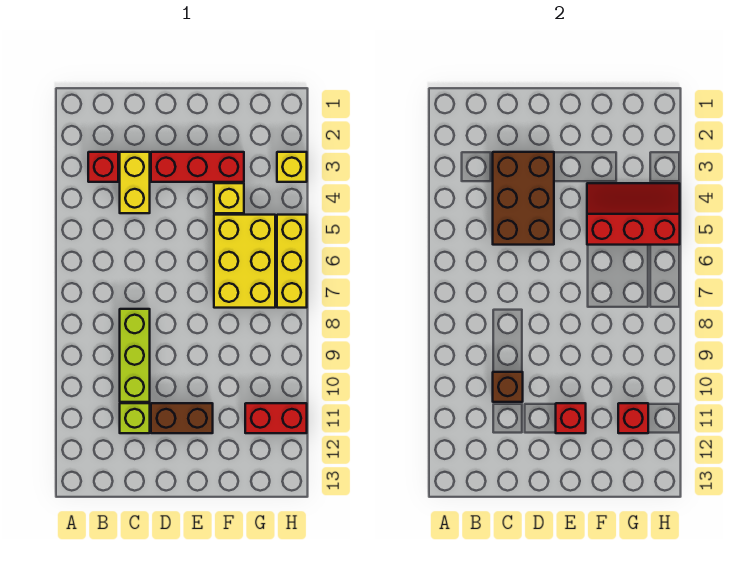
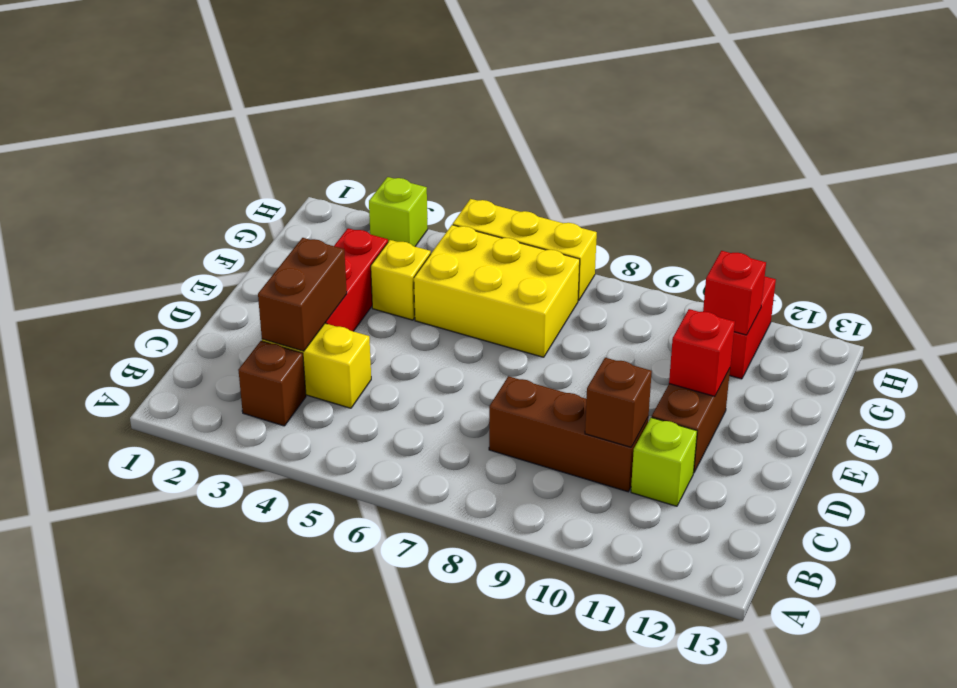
red 1x1 brick [88,152,118,182] -> brown 1x1 brick [238,341,306,426]
brown 2x3 brick [493,152,554,245] -> brown 1x2 brick [258,238,347,351]
lime 1x3 brick [120,309,150,402] -> brown 1x3 brick [489,376,648,492]
red 2x3 slope [587,183,680,245] -> none
yellow 1x1 brick [277,152,307,182] -> lime 1x1 brick [369,177,428,246]

